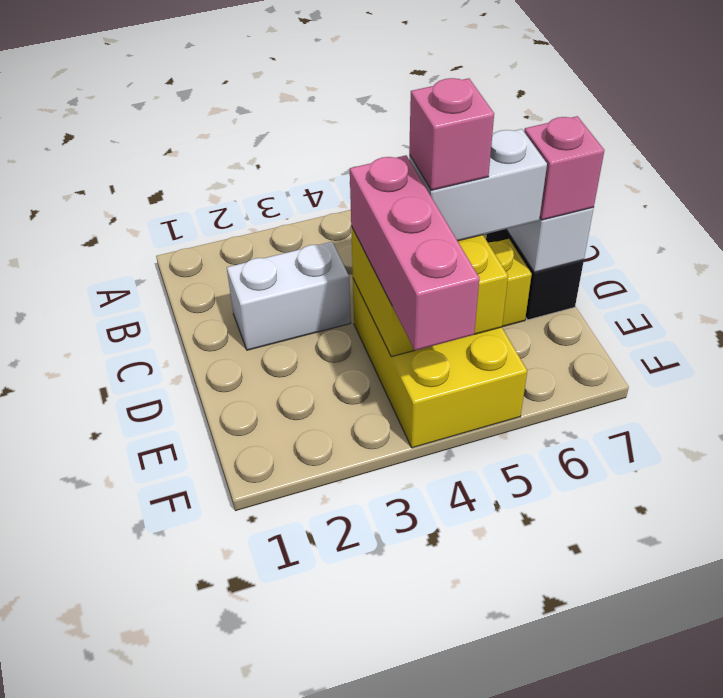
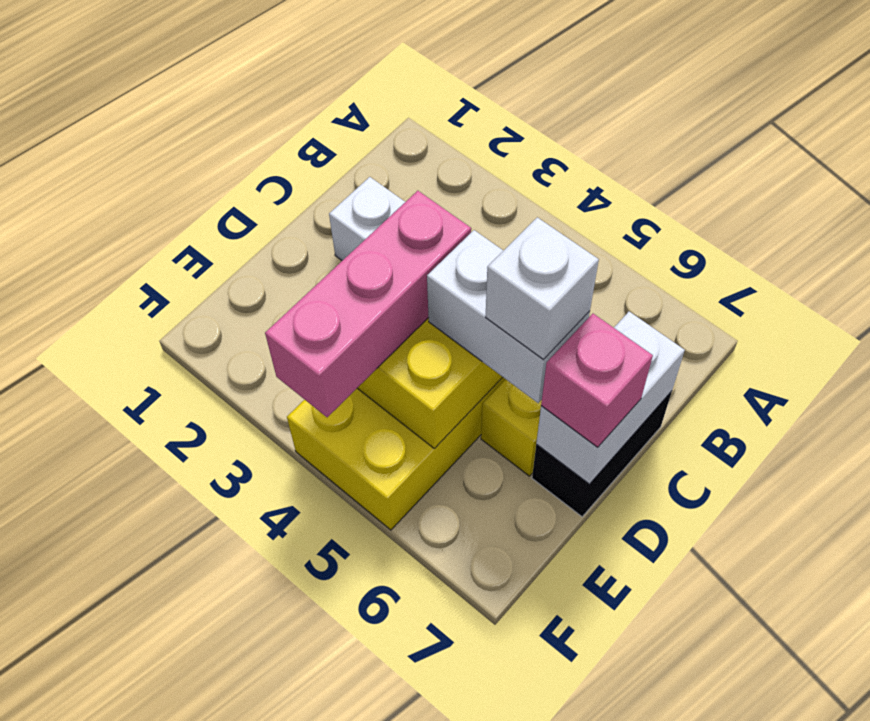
pink 1x1 brick [409,78,494,190] -> none
none -> white 1x1 brick [486,217,599,360]

